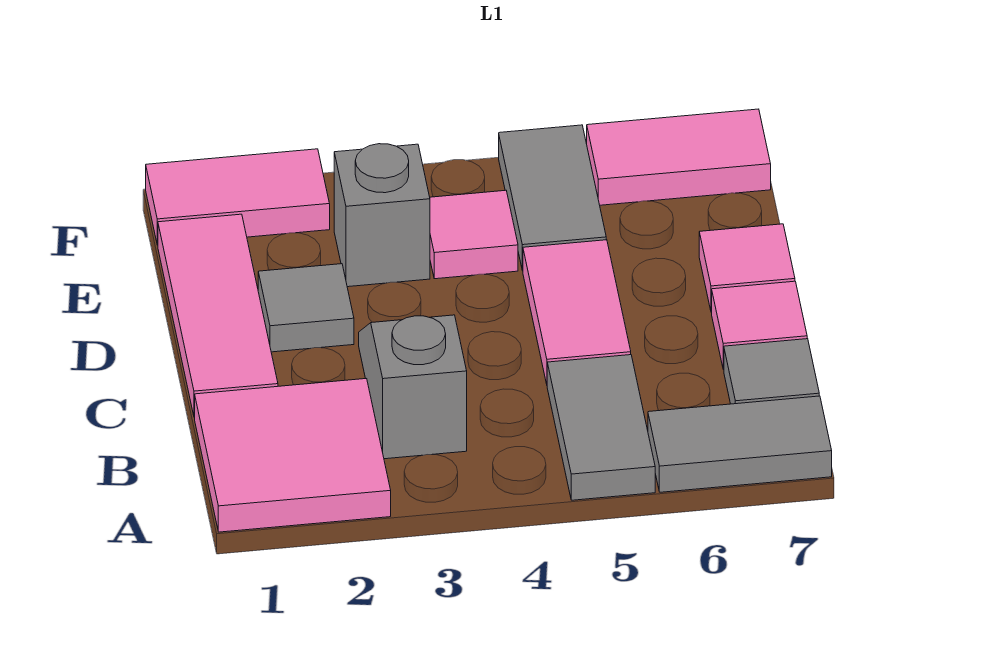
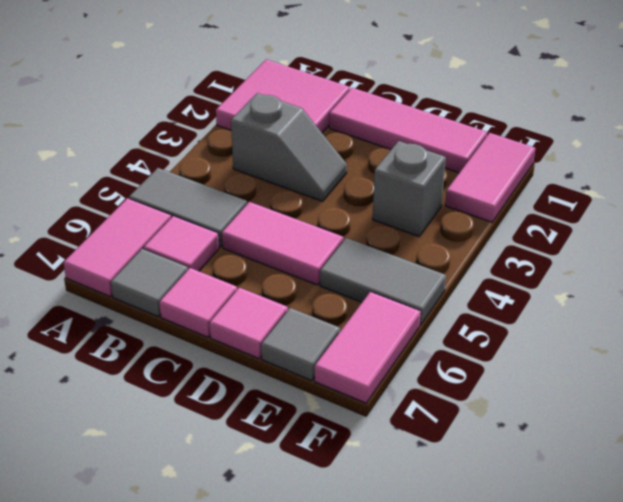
grey 1x2 tile [648,396,832,492] -> pink 1x2 tile [63,198,171,296]
grey 1x1 tile [258,264,354,352] -> grey 1x1 tile moved to [261,308,340,381]
pink 1x1 tile [430,190,518,279] -> pink 1x1 tile moved to [143,216,219,271]

